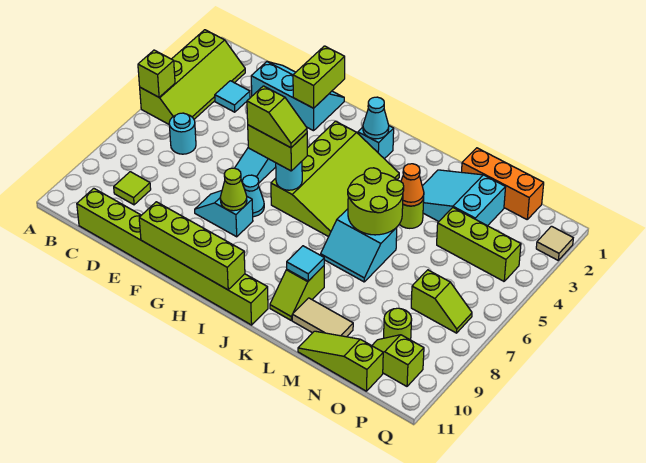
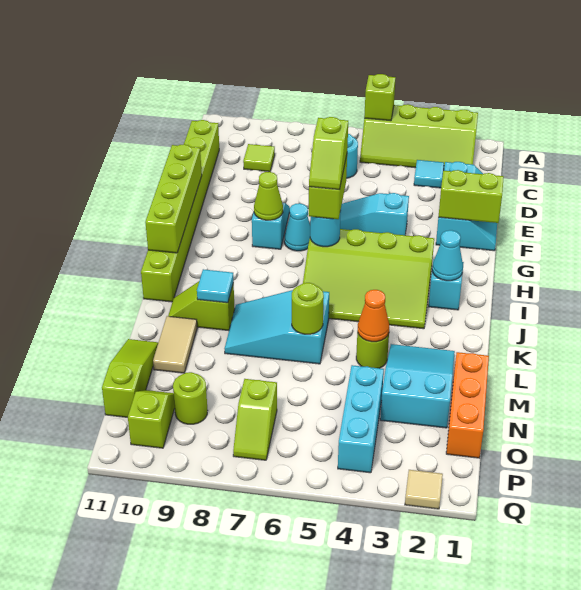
lime 2x2 round brick [348,168,404,235] -> lime 1x1 round brick [292,283,324,334]
cyan 2x2 slope [321,209,397,282] -> cyan 2x3 slope [224,290,329,364]
lime 1x3 brick [437,208,521,281] -> cyan 1x3 brick [338,365,384,473]

